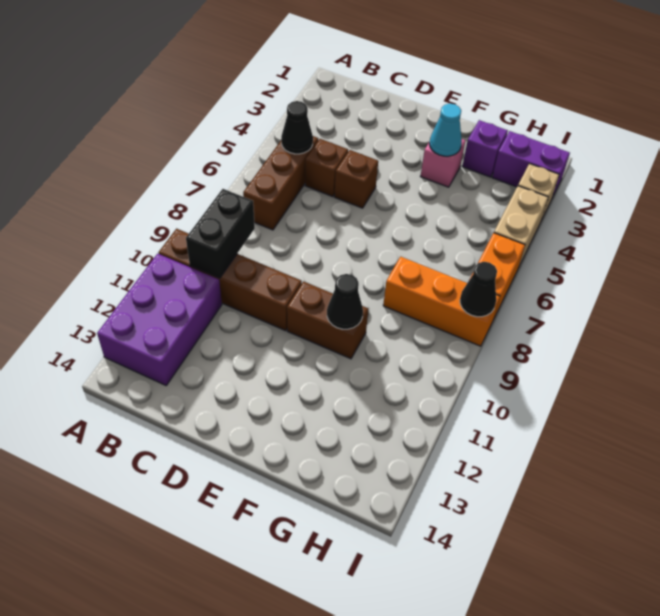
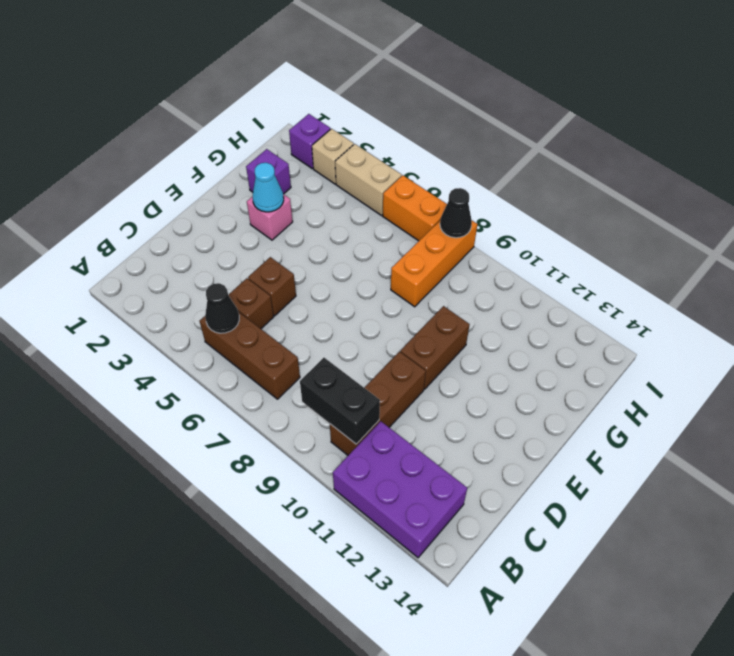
brown 1x4 brick [159,229,302,331] -> brown 1x3 brick [330,352,426,455]
black 1x1 cone [327,274,363,329] -> none
purple 1x2 brick [492,131,570,198] -> purple 1x1 brick [289,114,330,169]

